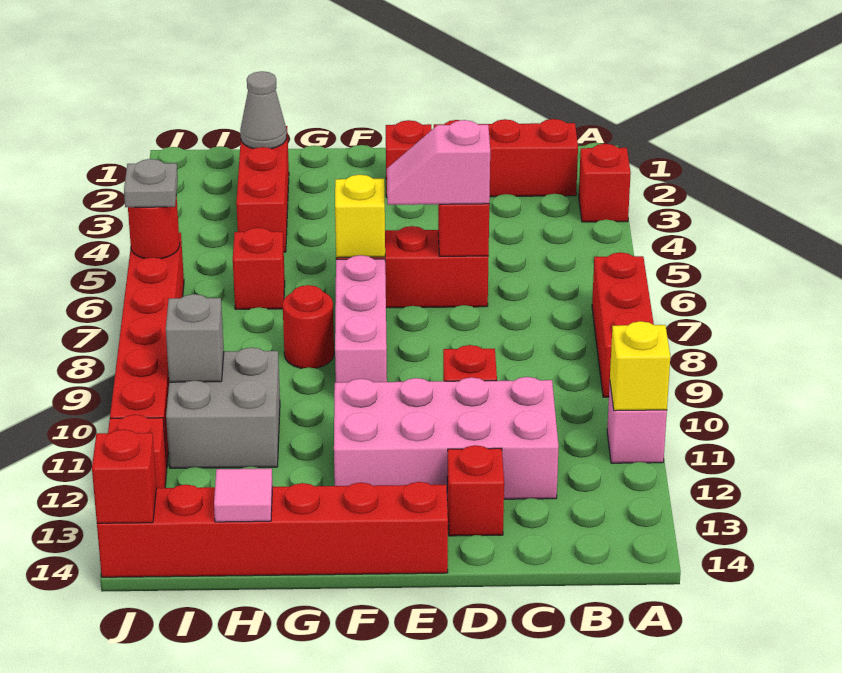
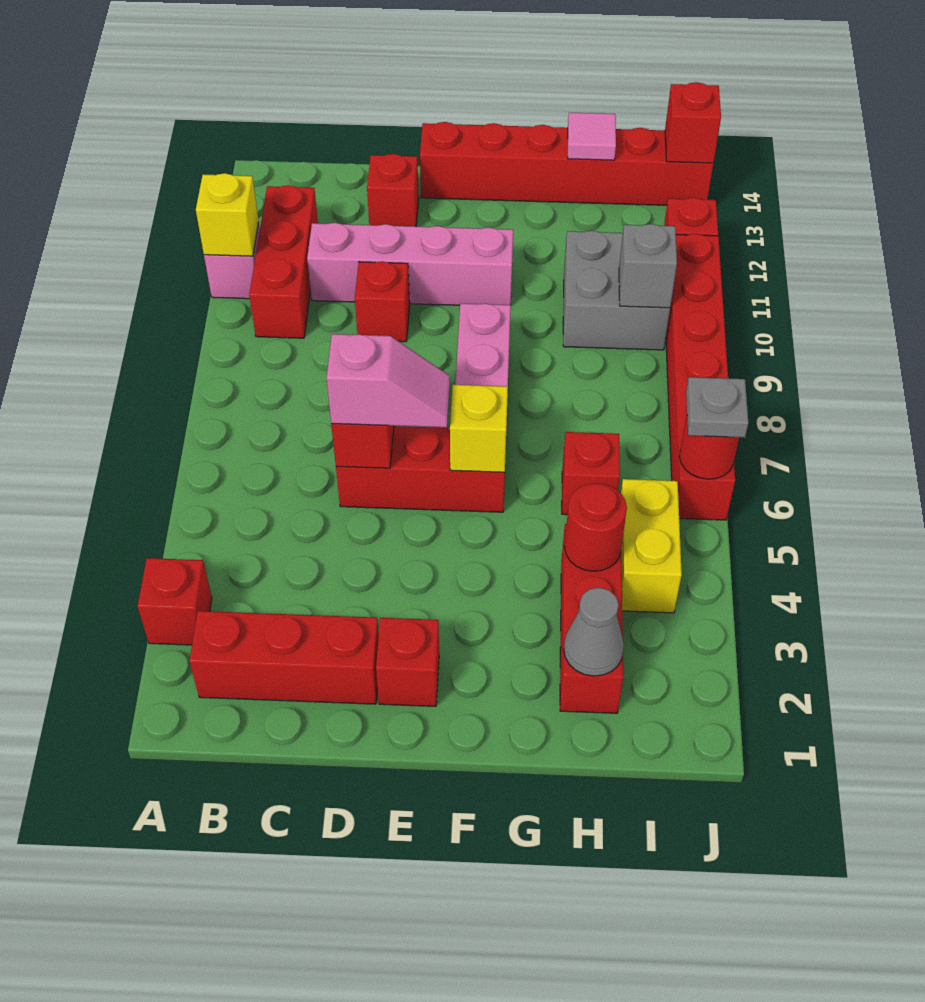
red 1x3 brick [592,252,654,397] -> red 1x3 brick moved to [249,185,318,338]
pink 2x4 brick [334,377,559,499] -> pink 1x4 brick [307,223,513,305]
red 1x1 round brick [283,285,334,368] -> red 1x1 round brick moved to [565,483,627,571]
none -> yellow 1x2 brick [621,479,682,613]

